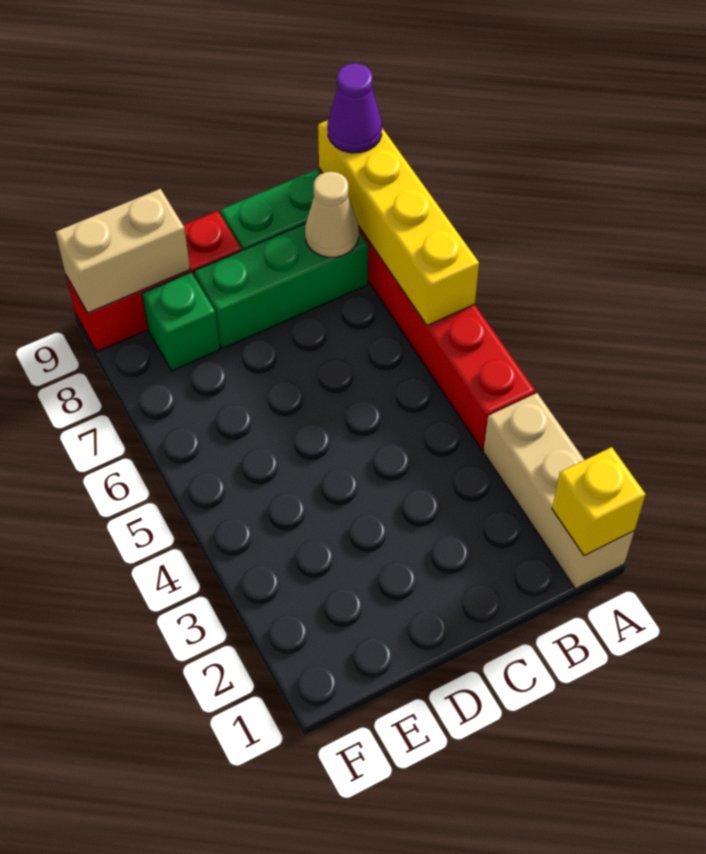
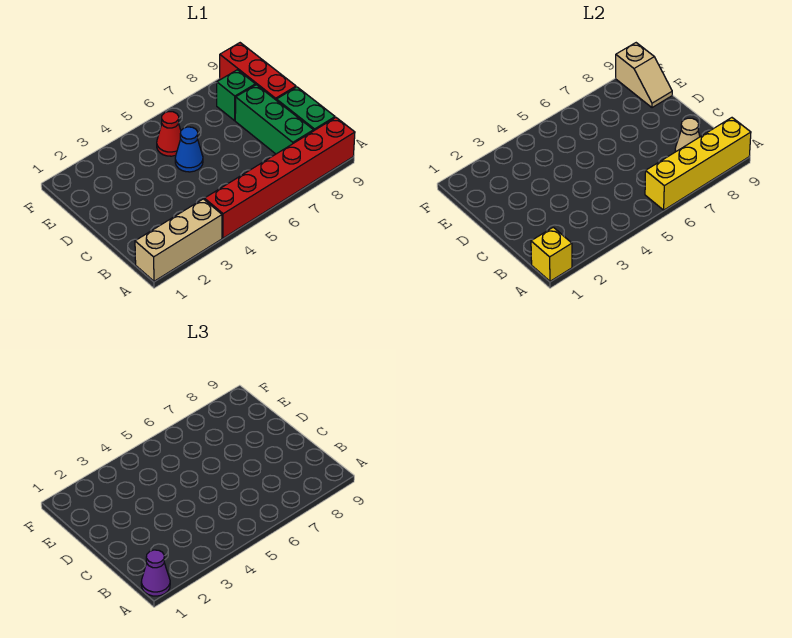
purple 1x1 cone [328,63,382,153] -> purple 1x1 cone moved to [141,550,170,596]
none -> blue 1x1 cone [175,127,203,172]
none -> red 1x1 cone [157,112,181,156]
tan 1x2 brick [56,189,190,313] -> tan 1x2 slope [616,43,672,108]

